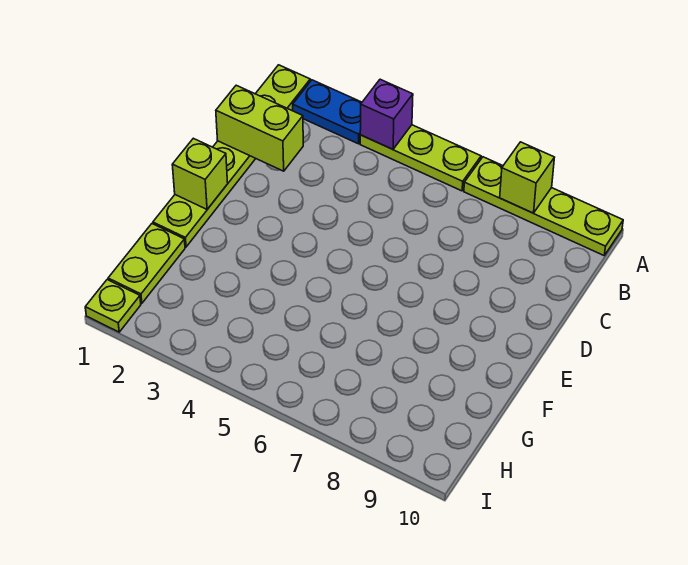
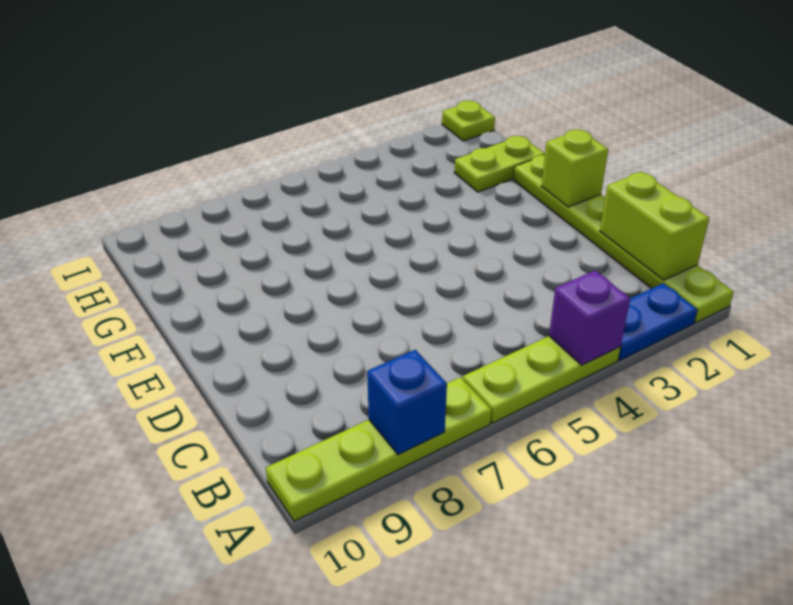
lime 1x1 brick [500,142,554,213] -> blue 1x1 brick [367,350,447,455]
lime 1x2 brick [216,85,303,171] -> lime 1x2 brick turned to [600,172,709,280]
lime 1x2 plate [108,224,185,303] -> lime 1x2 plate turned to [454,136,545,192]

